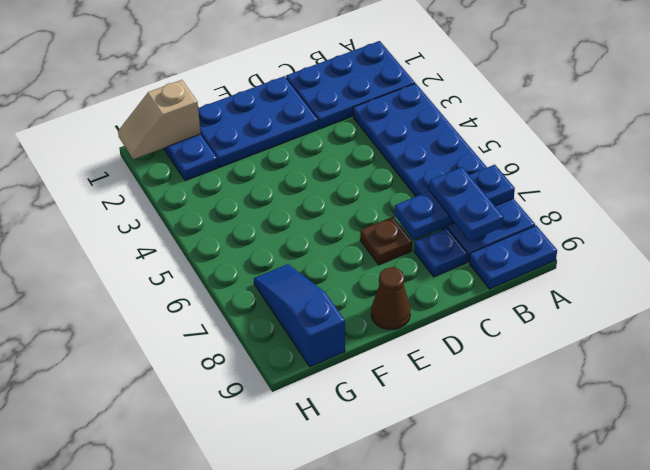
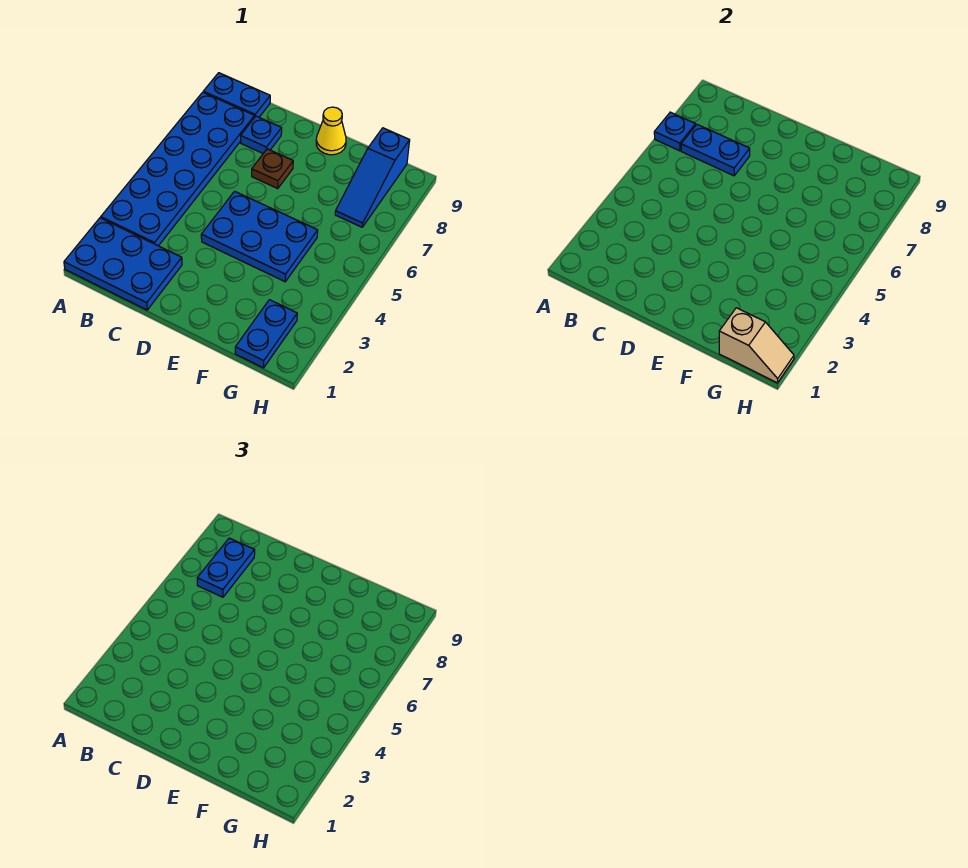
blue 2x3 plate [198,76,318,167] -> blue 2x3 plate moved to [201,191,318,282]
brown 1x1 cone [371,267,410,330] -> yellow 1x1 cone [316,107,346,155]

